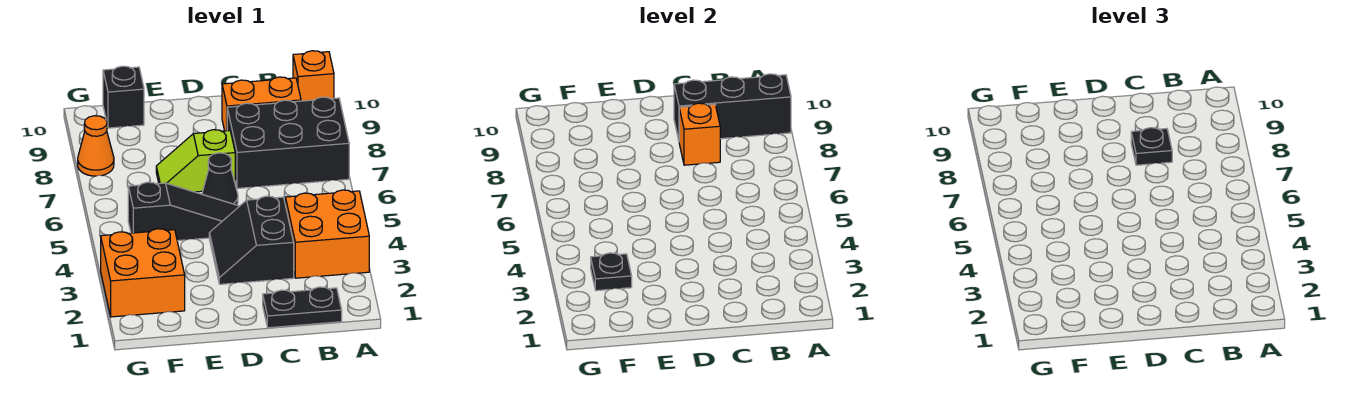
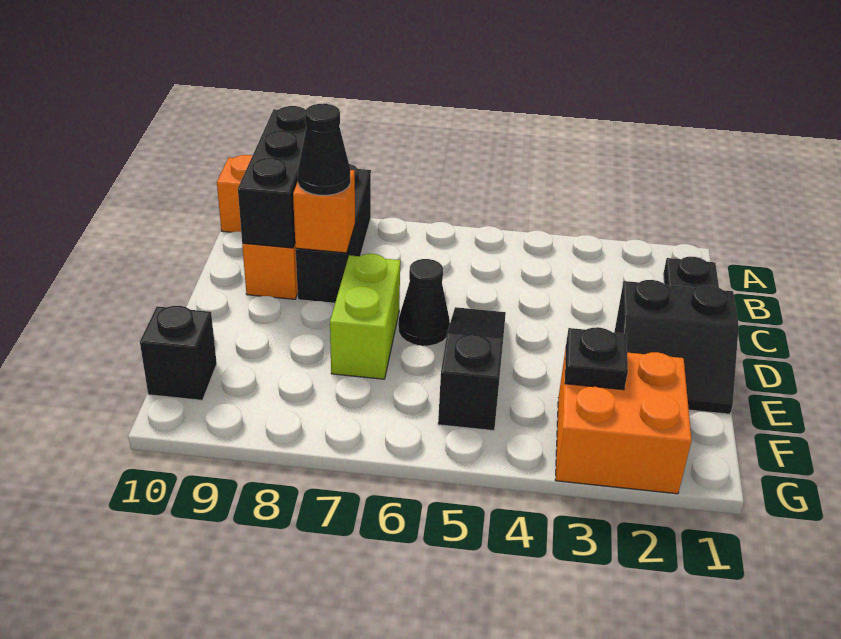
orange 2x2 brick [285,190,369,278] -> none
black 2x3 brick [227,97,349,188] -> black 1x3 brick [296,164,371,303]
black 2x2 slope [209,196,294,284] -> black 2x2 slope moved to [615,280,739,414]
black 1x1 plate [1131,128,1172,165] -> black 1x1 cone [298,104,350,195]
lime 1x2 slope [156,130,235,192] -> lime 1x2 brick [330,254,400,379]
orange 1x1 cone [78,116,114,176] -> none

